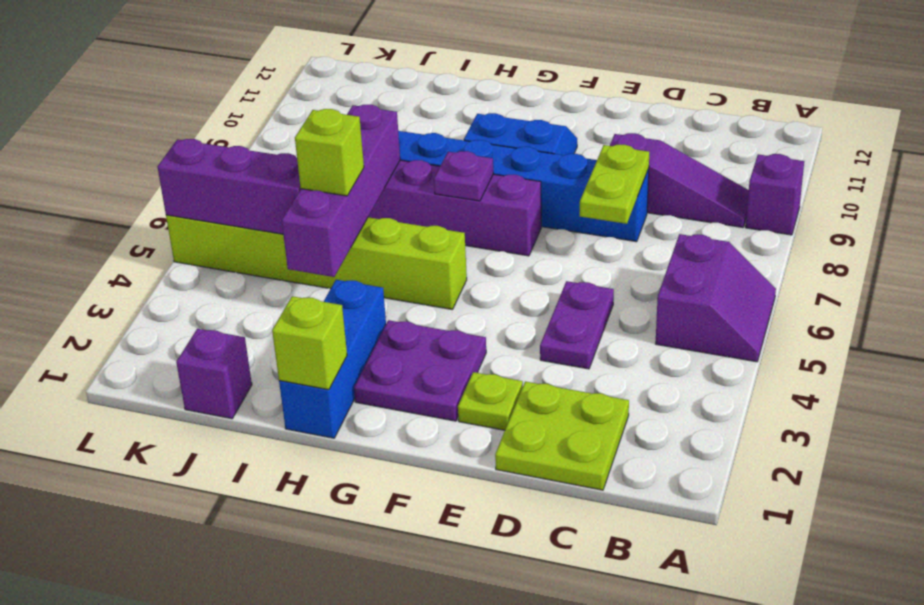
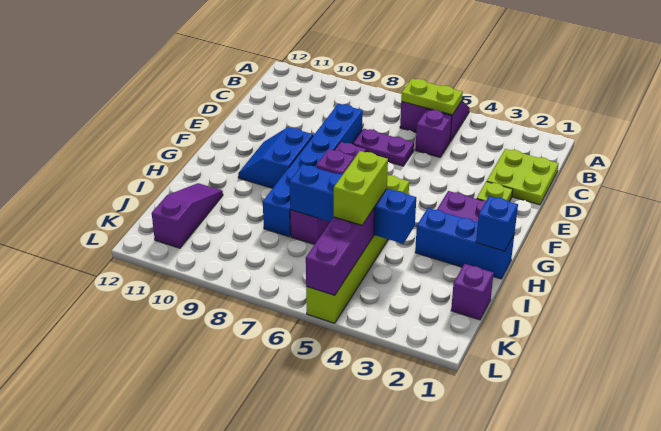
purple 1x1 brick [746,154,804,235] -> purple 1x1 brick moved to [415,109,452,157]
purple 1x3 slope [610,133,749,227] -> purple 1x3 slope moved to [152,183,223,248]
purple 1x2 plate [540,281,614,369] -> purple 1x2 plate moved to [353,129,414,166]
lime 1x2 plate [580,145,649,224] -> lime 1x2 plate moved to [401,79,463,115]
lime 1x1 brick [272,296,347,390] -> blue 1x1 brick [476,196,518,251]
purple 1x4 brick [282,104,400,277] -> blue 1x4 brick [290,164,416,244]
lime 1x1 brick [295,109,364,196] -> lime 1x2 brick [334,151,388,225]

